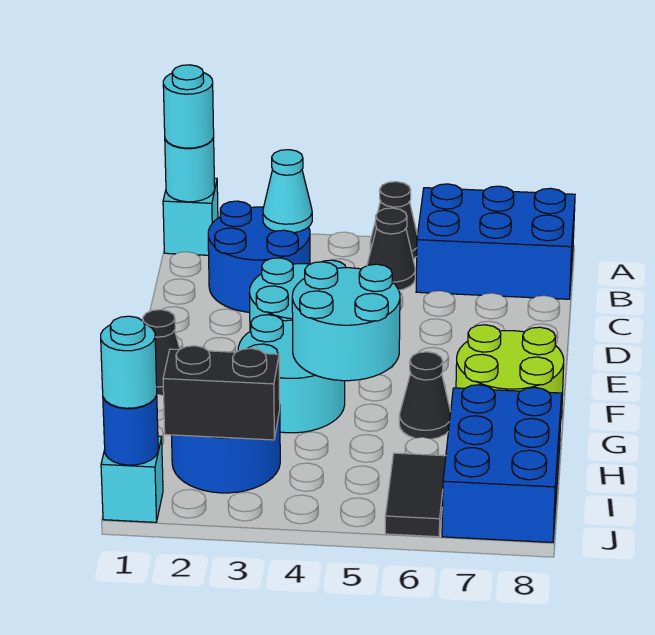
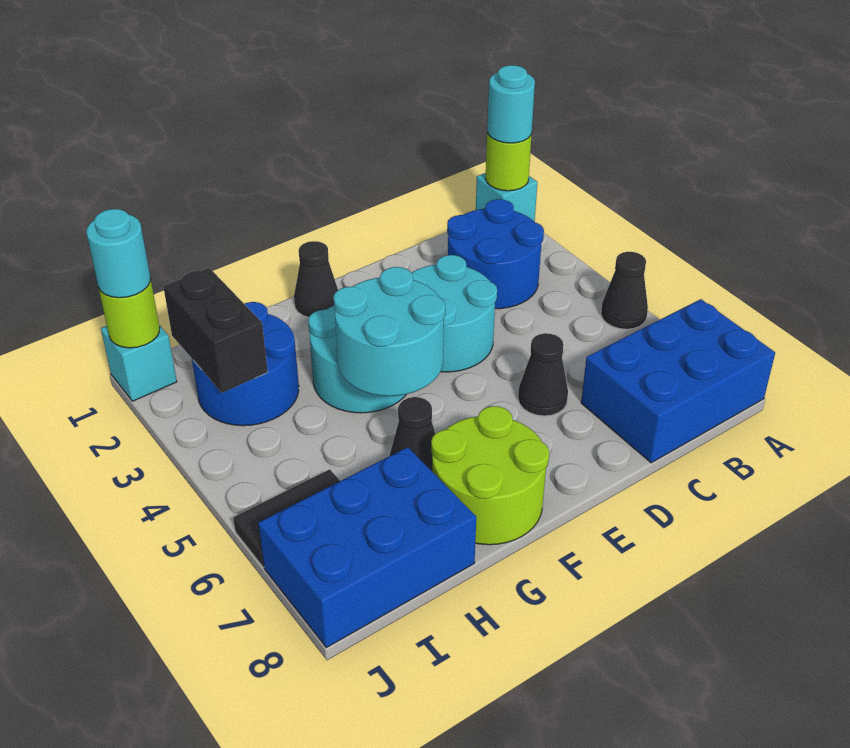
cyan 1x1 round brick [165,137,215,202] -> lime 1x1 round brick [486,133,532,191]
blue 2x3 brick [416,184,575,299] -> blue 2x3 brick turned to [581,299,775,463]
cyan 1x1 cone [263,150,312,233] -> none
black 1x1 cone [367,208,415,290] -> black 1x1 cone moved to [518,333,568,416]
blue 1x1 round brick [103,395,158,465] -> lime 1x1 round brick [99,278,160,348]

